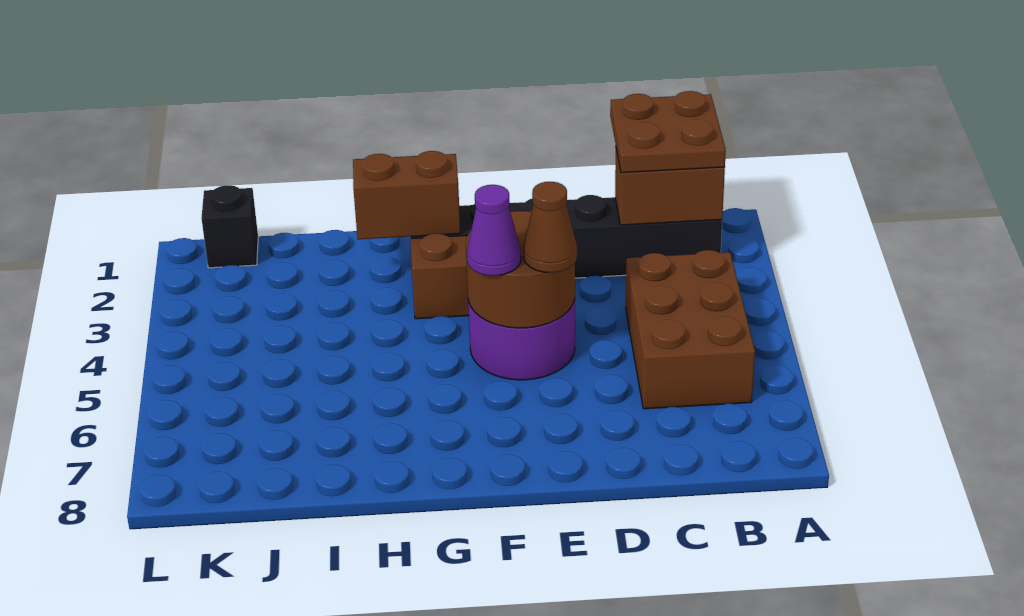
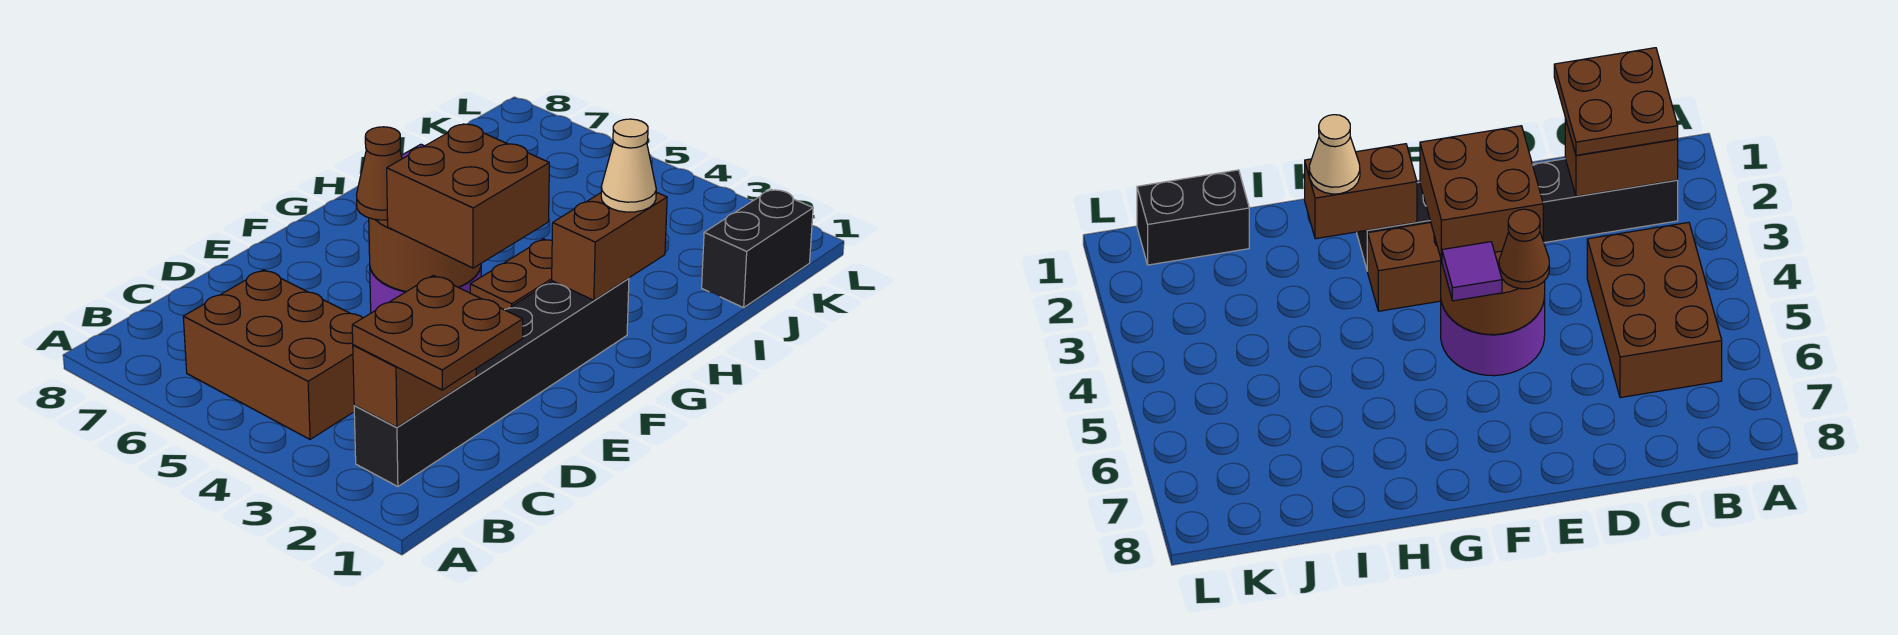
none -> brown 2x2 brick [387,124,549,268]
purple 1x1 cone [467,185,521,276] -> purple 1x1 tile [1442,242,1502,301]
none -> tan 1x1 cone [601,119,656,212]
black 1x1 brick [201,185,258,268] -> black 1x2 brick [702,190,813,308]

